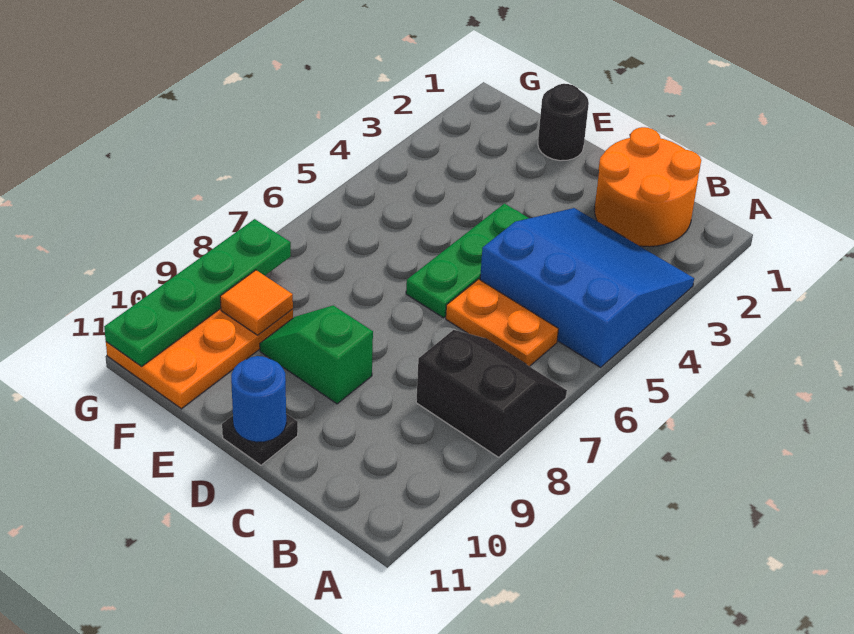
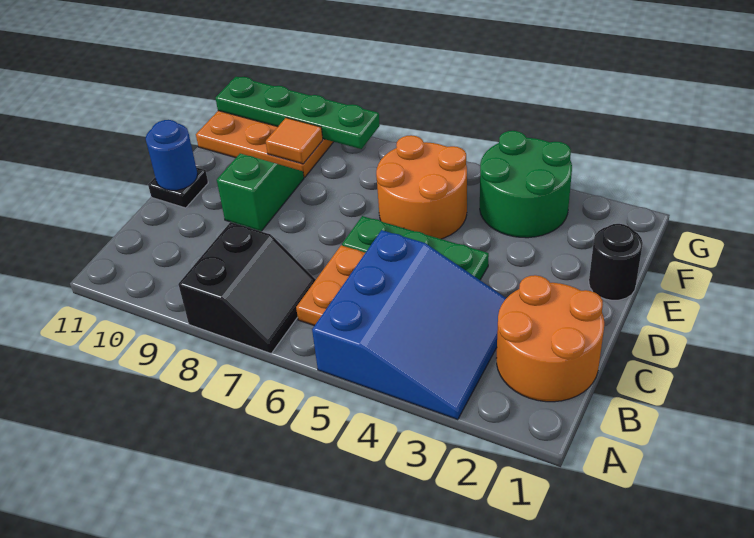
none -> orange 2x2 round brick [376,135,467,239]
none -> green 2x2 round brick [480,131,572,238]

